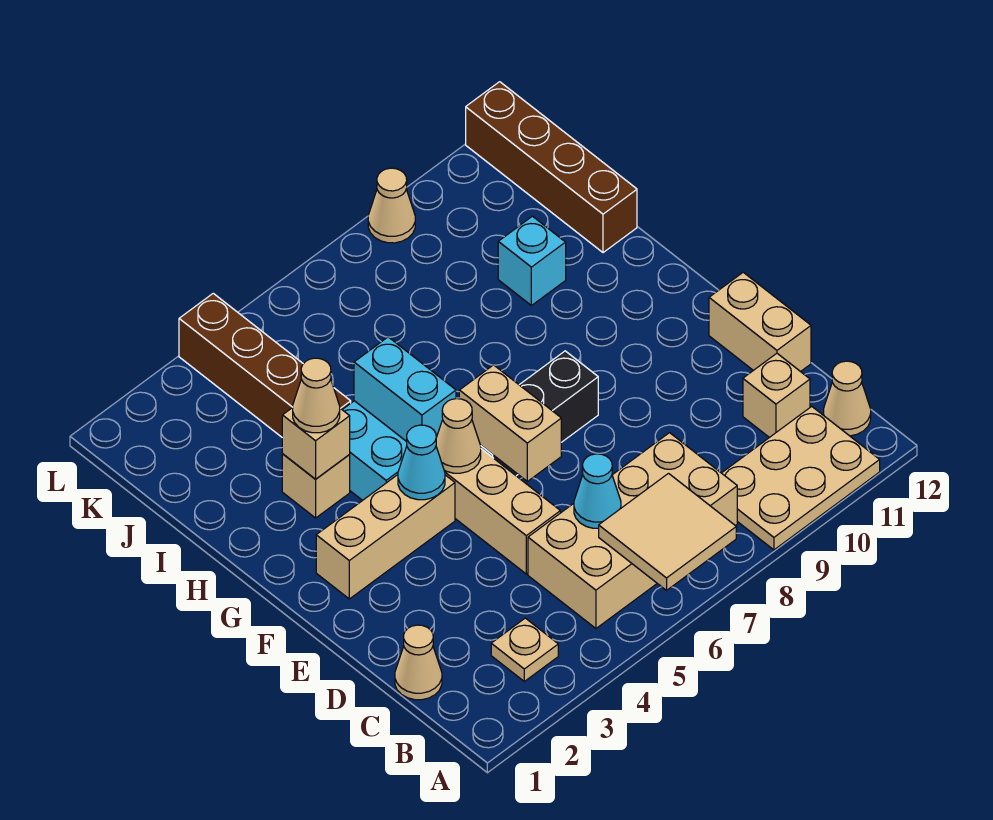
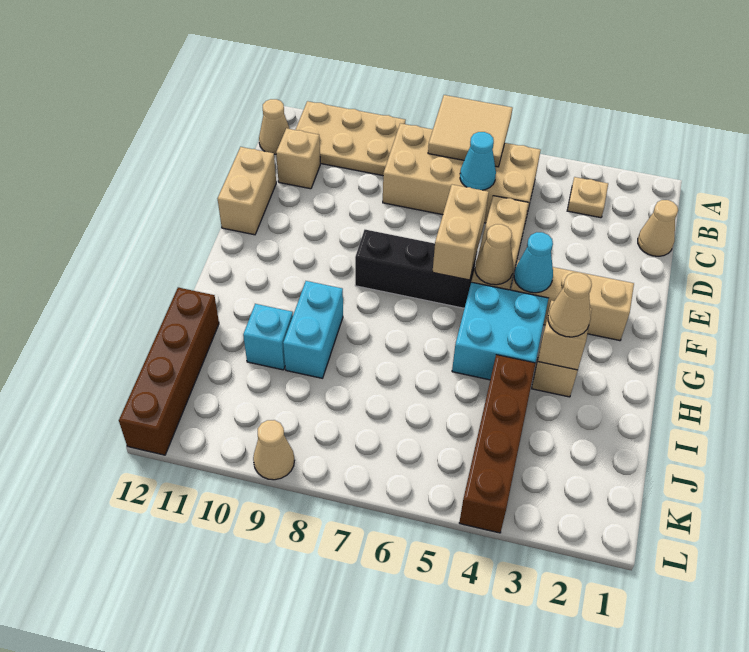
cyan 1x2 brick [354,337,456,442] -> cyan 1x2 brick moved to [283,281,343,378]

